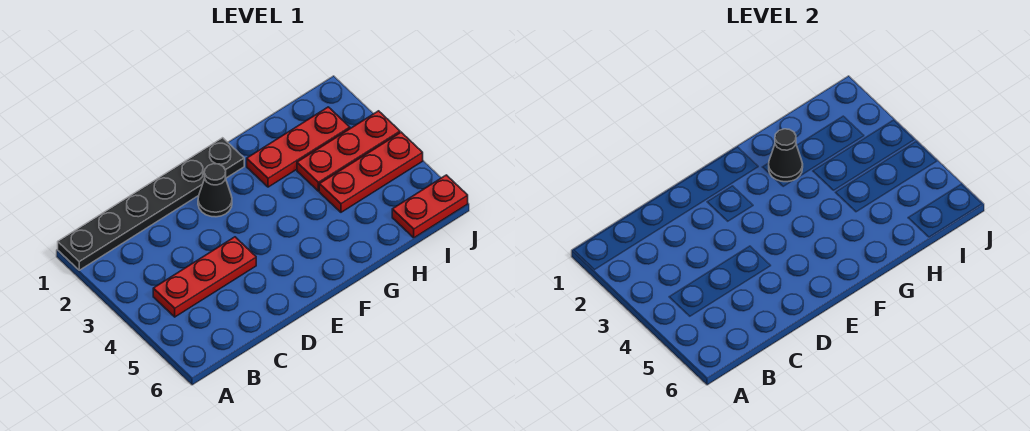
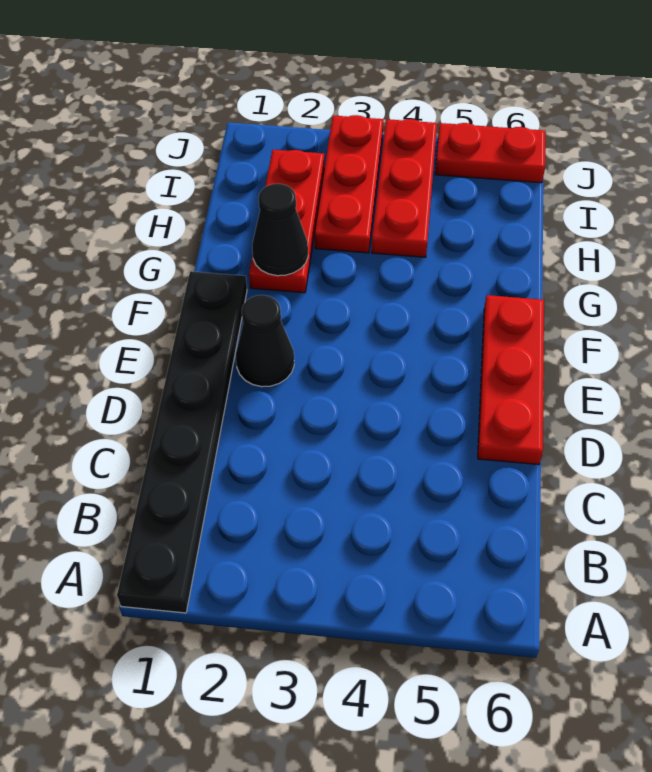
red 1x3 plate [153,237,256,317] -> red 1x3 plate moved to [478,295,544,465]
red 1x2 plate [392,175,468,238] -> red 1x2 plate turned to [435,123,545,183]

